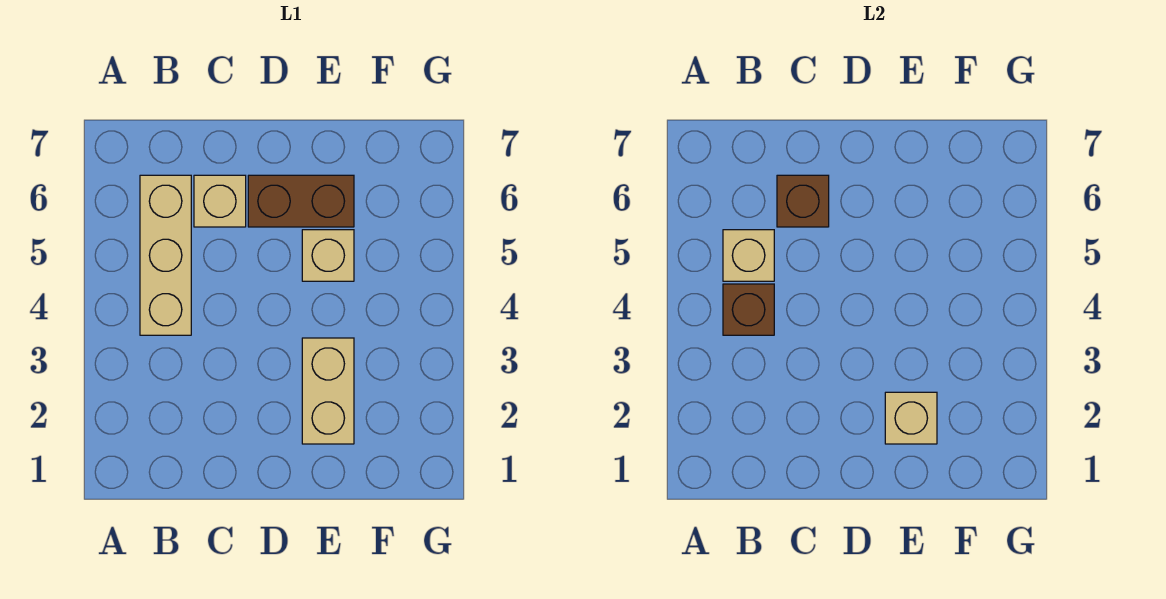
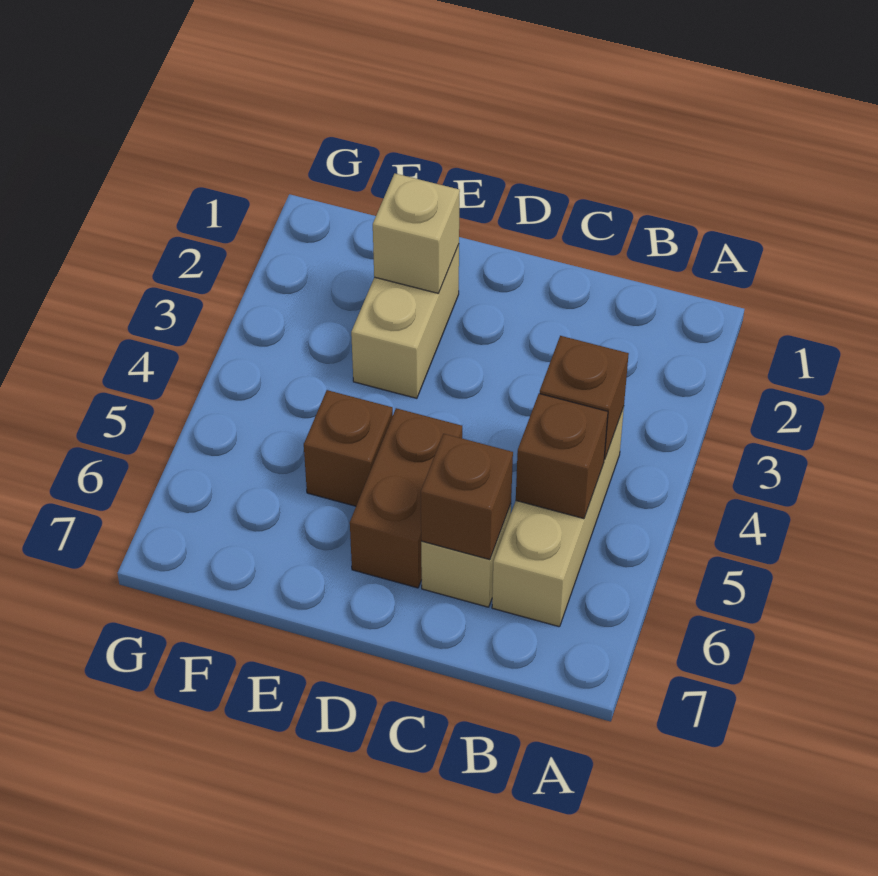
tan 1x1 brick [723,230,774,281] -> brown 1x1 brick [516,394,608,519]
brown 1x2 brick [248,175,354,227] -> brown 1x2 brick turned to [350,408,462,588]
tan 1x1 brick [302,230,354,281] -> brown 1x1 brick [304,390,393,506]

